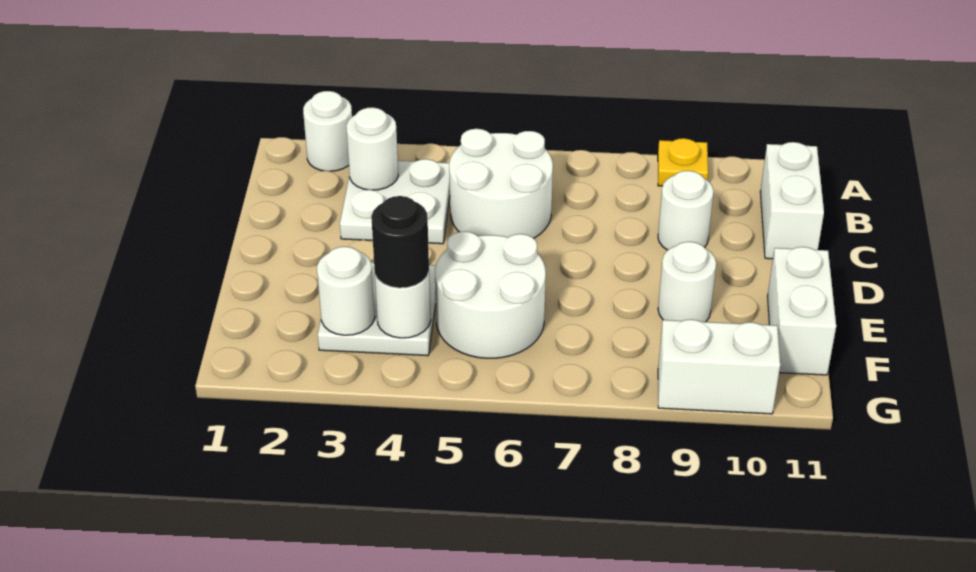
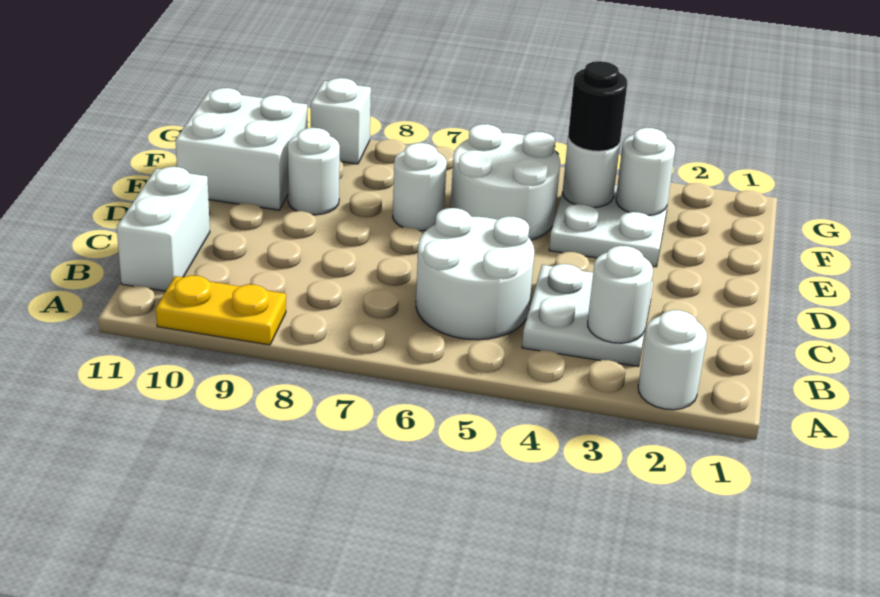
yellow 1x1 plate [658,138,708,186] -> yellow 1x2 plate [156,275,286,345]
white 1x1 round brick [658,171,714,250] -> white 1x1 round brick moved to [393,143,447,231]
white 1x2 brick [768,247,836,375] -> white 2x2 brick [176,88,308,210]
white 1x2 brick [658,319,780,414] -> white 1x1 brick [311,78,371,164]

